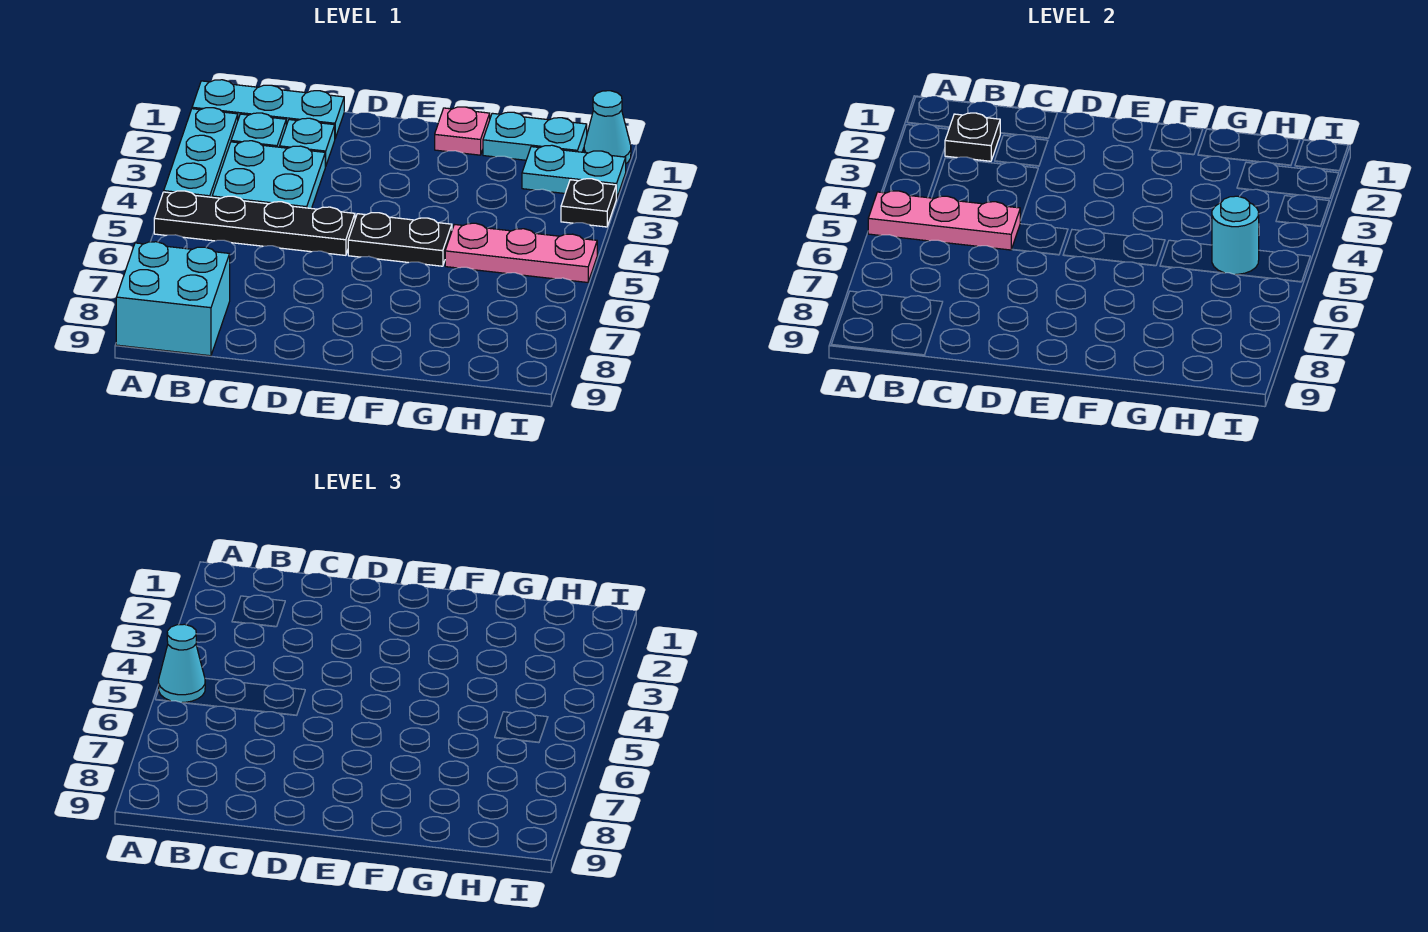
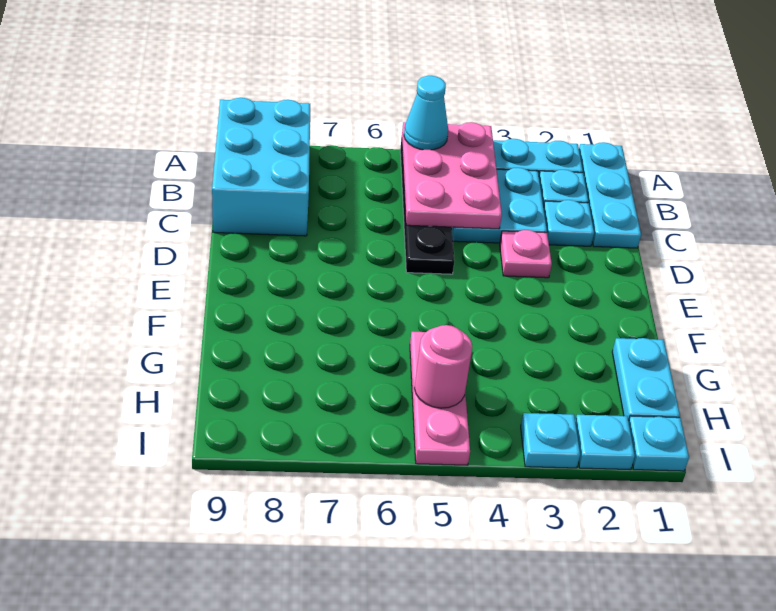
pink 1x3 plate [868,191,1020,250] -> pink 2x3 plate [402,122,502,229]
cyan 2x2 brick [116,242,230,356] -> cyan 2x3 brick [212,98,310,236]
black 1x1 plate [945,113,1000,161] -> none
black 1x2 plate [348,213,452,266] -> none
pink 1x1 plate [435,107,490,155] -> pink 1x1 plate moved to [500,230,552,278]
cyan 1x2 plate [522,145,626,199] -> cyan 1x1 plate [575,415,635,470]
cyan 1x1 round brick [1212,196,1259,275] -> pink 1x1 round brick [414,325,472,408]
cyan 1x1 cone [584,91,631,163] -> cyan 1x1 plate [629,416,689,471]
black 1x1 plate [561,179,616,227] -> cyan 1x1 plate [521,413,580,468]

